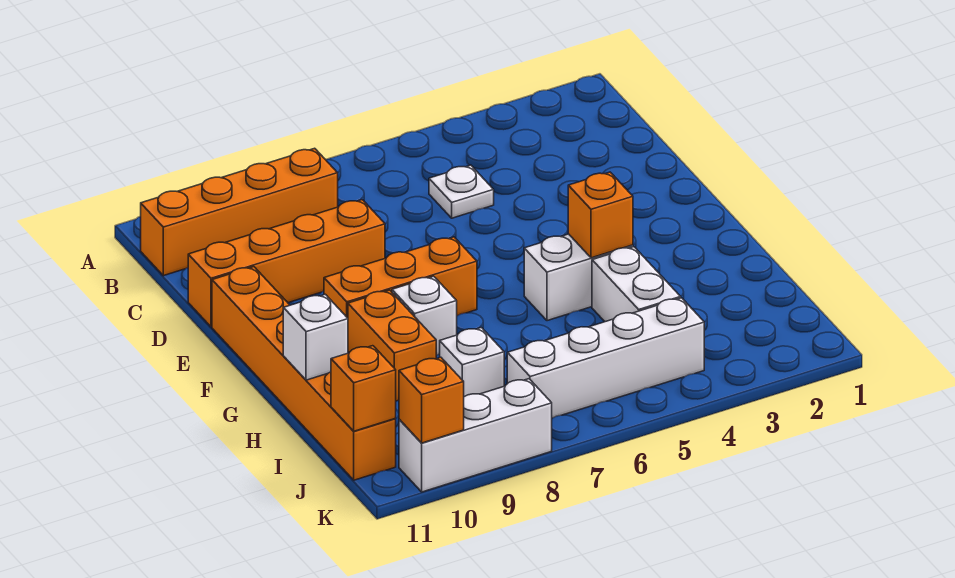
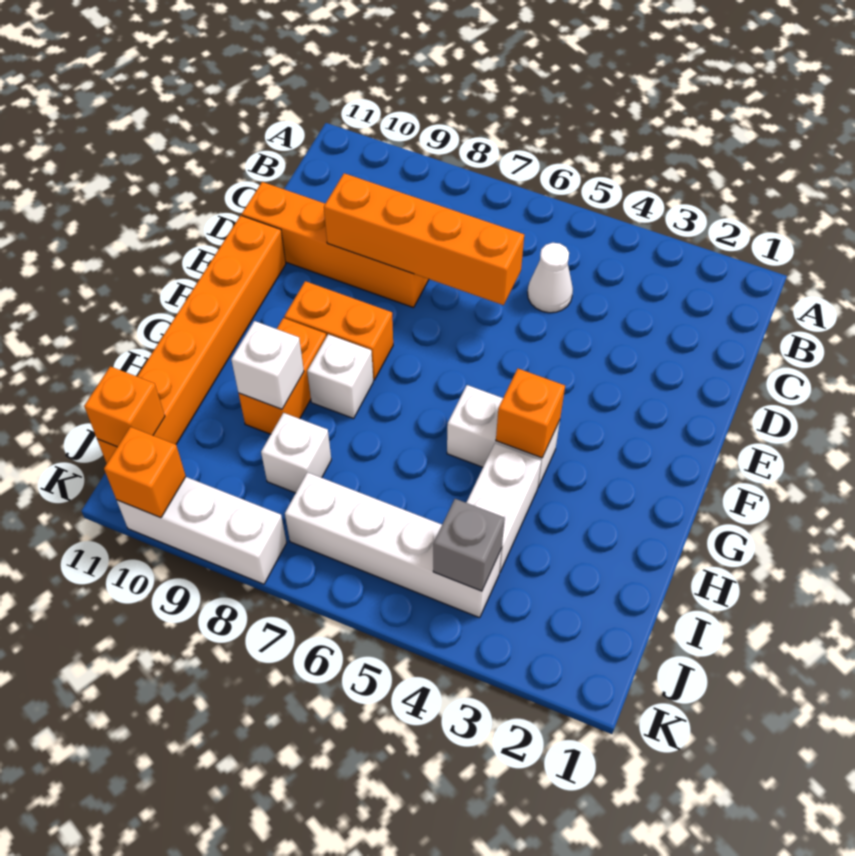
orange 1x4 brick [141,148,338,276] -> orange 1x4 brick moved to [324,173,524,305]
white 1x1 plate [429,165,494,218] -> white 1x1 cone [528,243,573,313]
orange 1x3 brick [324,237,477,318] -> orange 1x2 brick [284,281,393,380]
white 1x1 brick [283,294,348,380] -> white 1x1 brick moved to [231,321,304,409]
none -> grey 1x1 brick [433,499,505,591]

